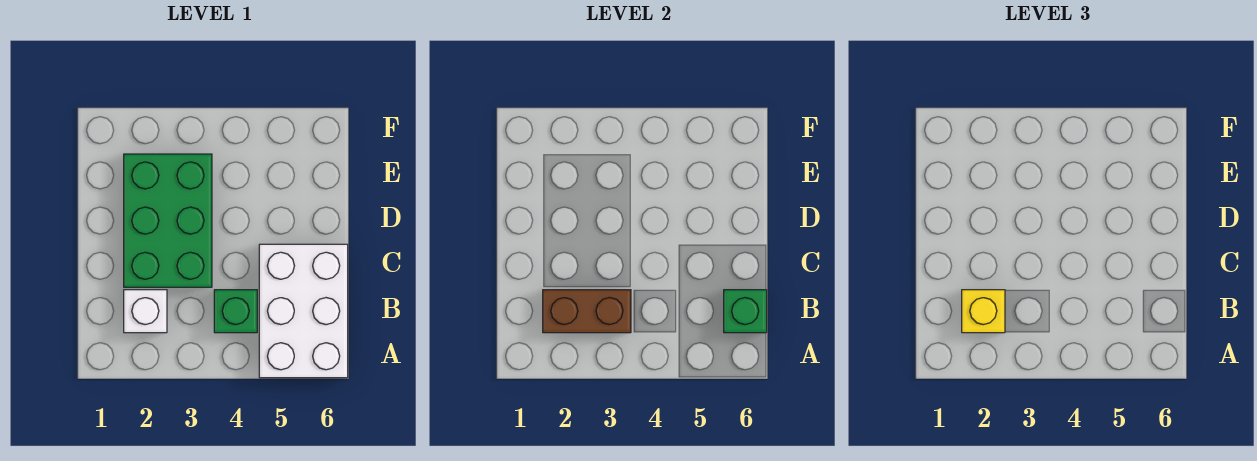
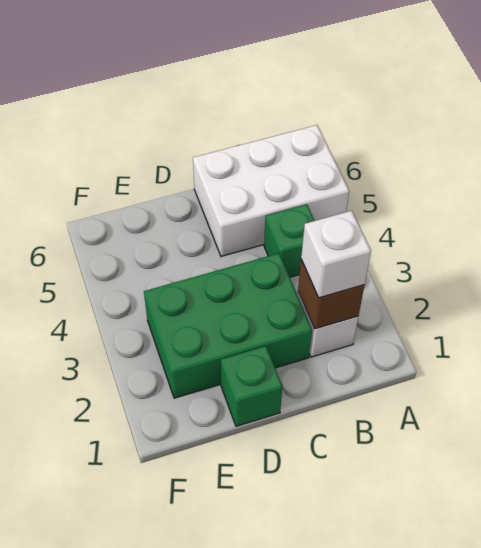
brown 1x2 brick [543,290,631,333] -> brown 1x1 brick [298,260,364,329]
yellow 1x1 brick [962,290,1005,333] -> white 1x1 brick [301,211,371,298]
green 1x1 brick [724,290,767,333] -> green 1x1 brick moved to [221,346,282,426]

